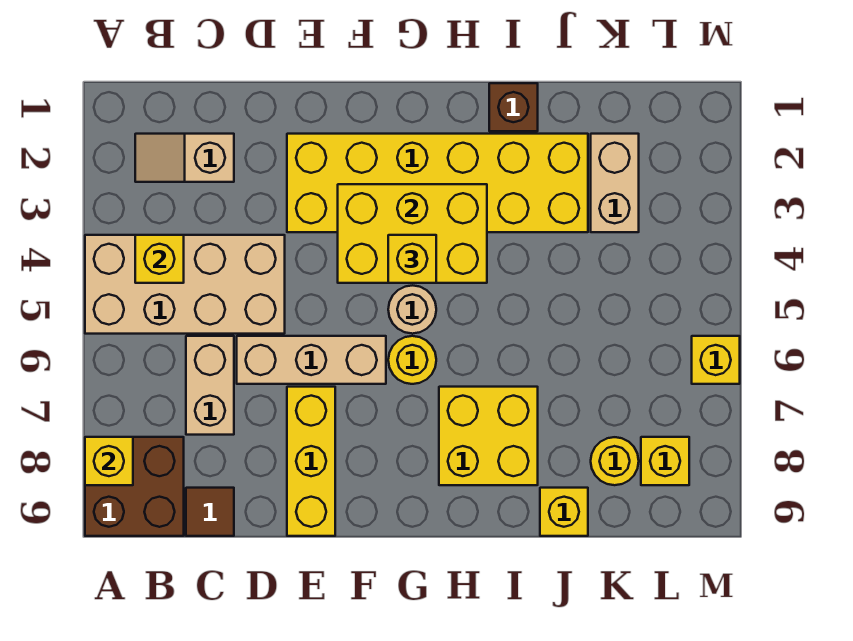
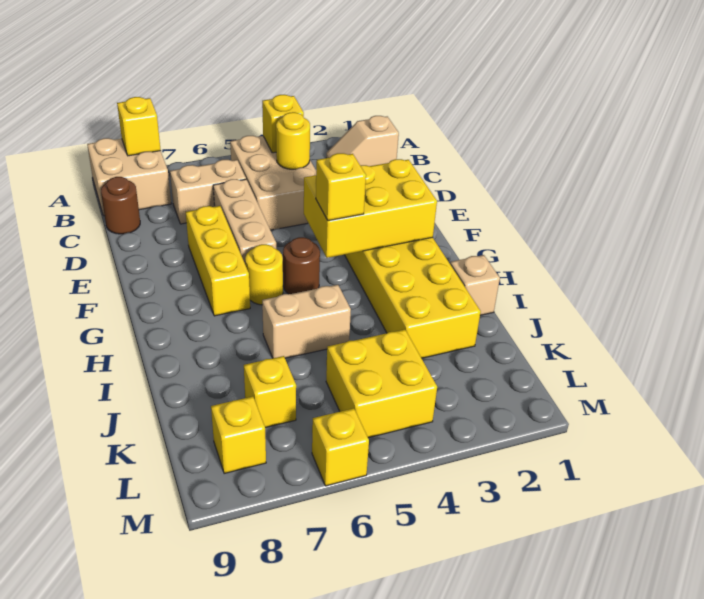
tan 2x4 brick [85,235,285,334] -> tan 2x3 brick [230,136,316,230]
brown 2x2 brick [85,437,184,536] -> tan 2x2 brick [87,138,171,216]
tan 1x2 slope [135,134,234,182] -> tan 1x2 slope turned to [326,116,399,166]
brown 1x1 tile [186,488,234,536] -> brown 1x1 round brick [101,177,140,234]
yellow 1x3 brick [287,387,335,536] -> yellow 1x3 brick turned to [186,206,250,316]
yellow 2x3 brick [338,184,487,283] -> yellow 2x3 brick turned to [304,159,437,258]
tan 1x1 round brick [388,285,436,334] -> brown 1x1 round brick [283,237,320,294]
yellow 2x2 brick [439,387,538,485] -> yellow 2x2 brick moved to [326,329,437,438]
brown 1x1 brick [489,83,538,131] -> tan 1x1 brick [450,255,500,315]
yellow 1x1 brick [540,488,588,536] -> yellow 1x1 brick moved to [244,356,296,428]
tan 1x2 brick [591,134,639,232] -> tan 1x2 brick moved to [262,285,351,358]
yellow 1x1 round brick [591,437,639,485] -> yellow 1x1 round brick moved to [276,112,310,169]

